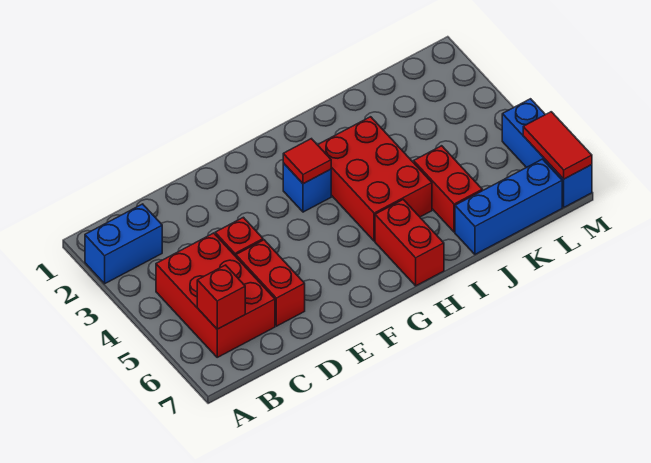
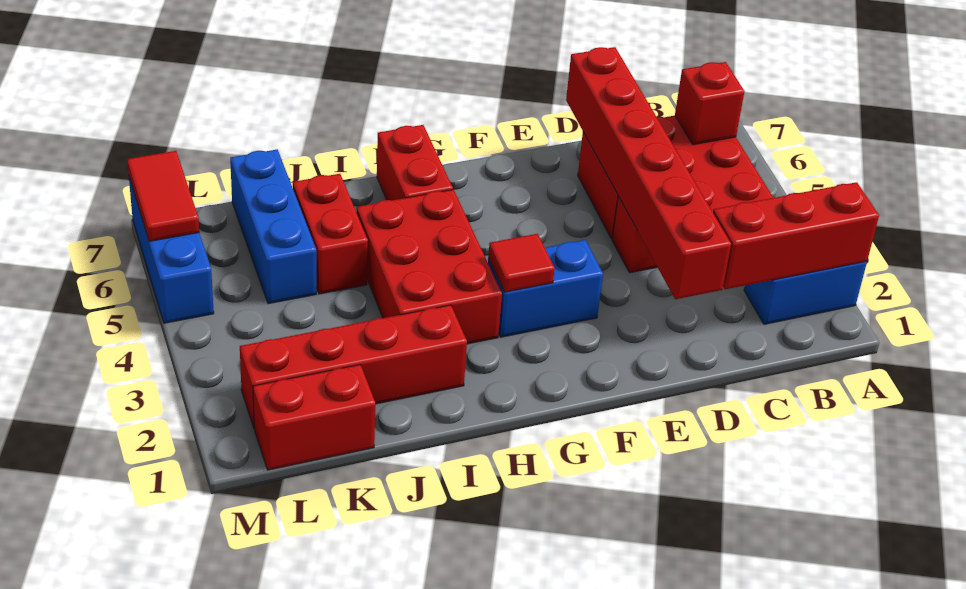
none -> red 1x3 brick [713,182,879,289]
none -> red 1x6 brick [566,47,731,299]
blue 1x1 brick [283,163,331,212] -> blue 1x2 brick [488,240,603,337]
none -> red 1x4 brick [240,305,467,428]
blue 1x3 brick [455,159,562,254] -> blue 1x3 brick turned to [230,149,316,304]
none -> red 1x2 brick [253,365,375,470]

